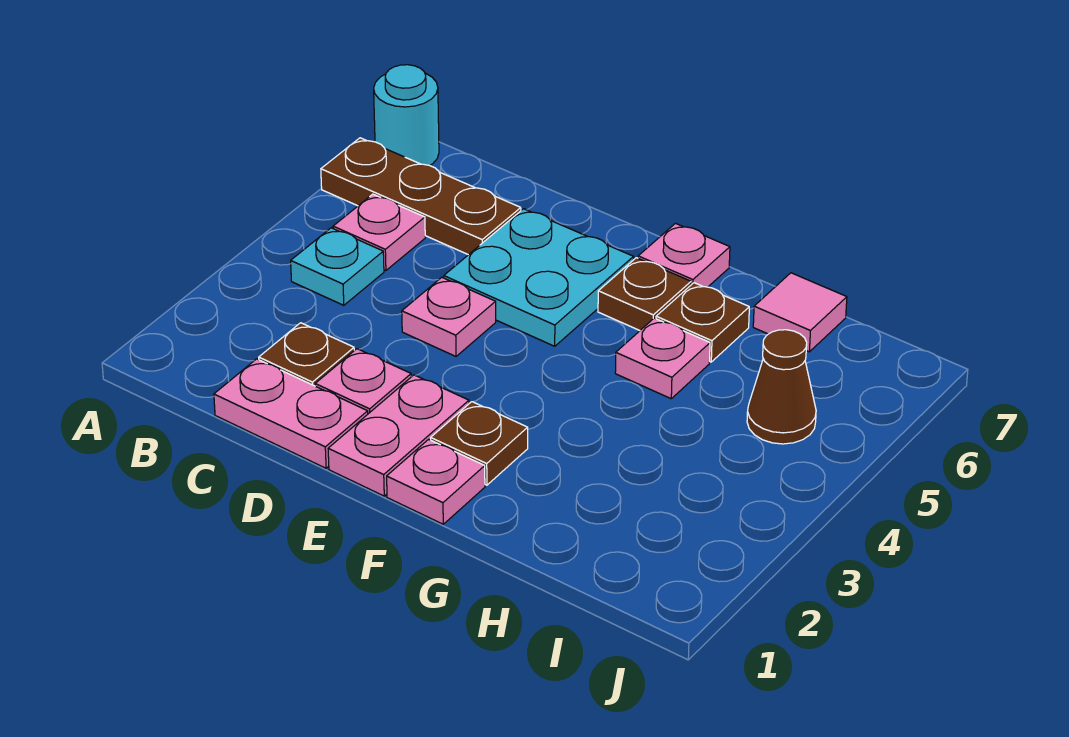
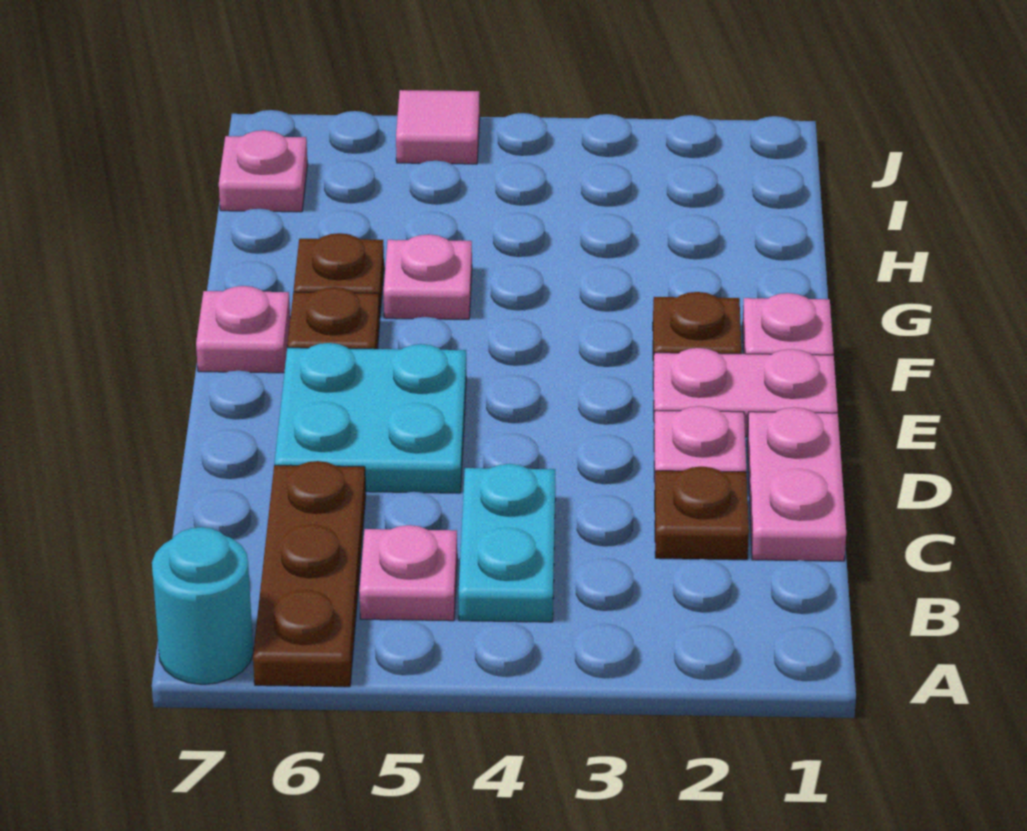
cyan 1x1 plate [291,228,384,305] -> cyan 1x2 plate [459,464,555,622]
pink 1x1 plate [402,277,496,356] -> pink 1x1 plate moved to [219,130,307,212]
pink 1x1 tile [753,273,847,352] -> pink 1x1 tile moved to [396,90,480,164]
brown 1x1 cone [747,330,816,444] -> none

